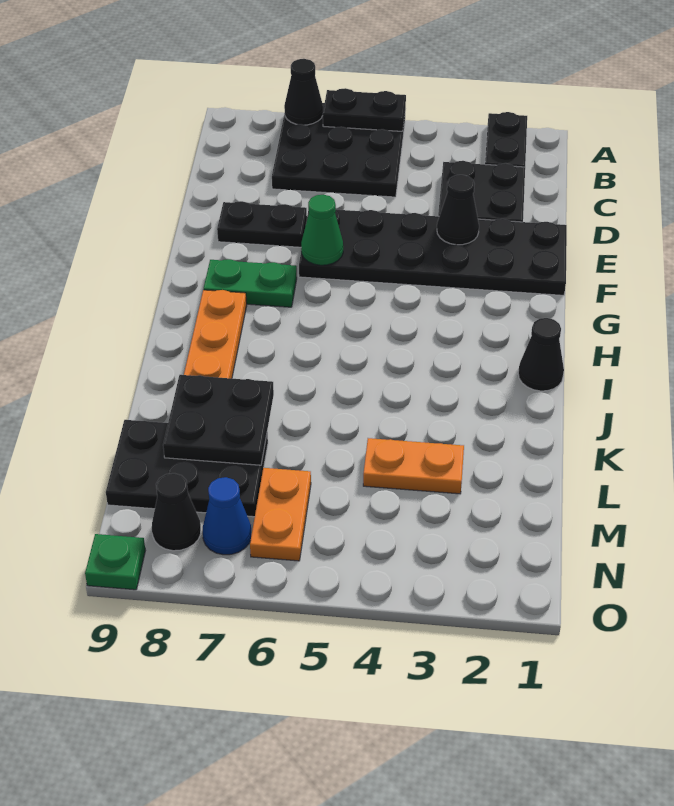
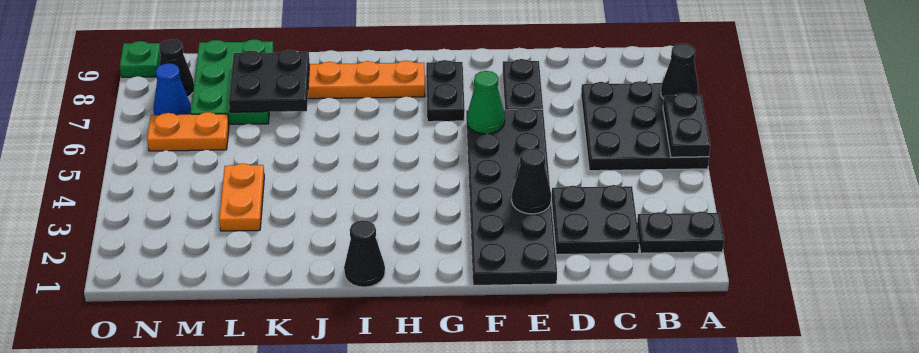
green 1x2 plate [204,259,297,307] -> black 1x2 plate [426,60,465,122]
black 2x3 plate [106,420,268,517] -> green 2x3 plate [191,39,274,124]

